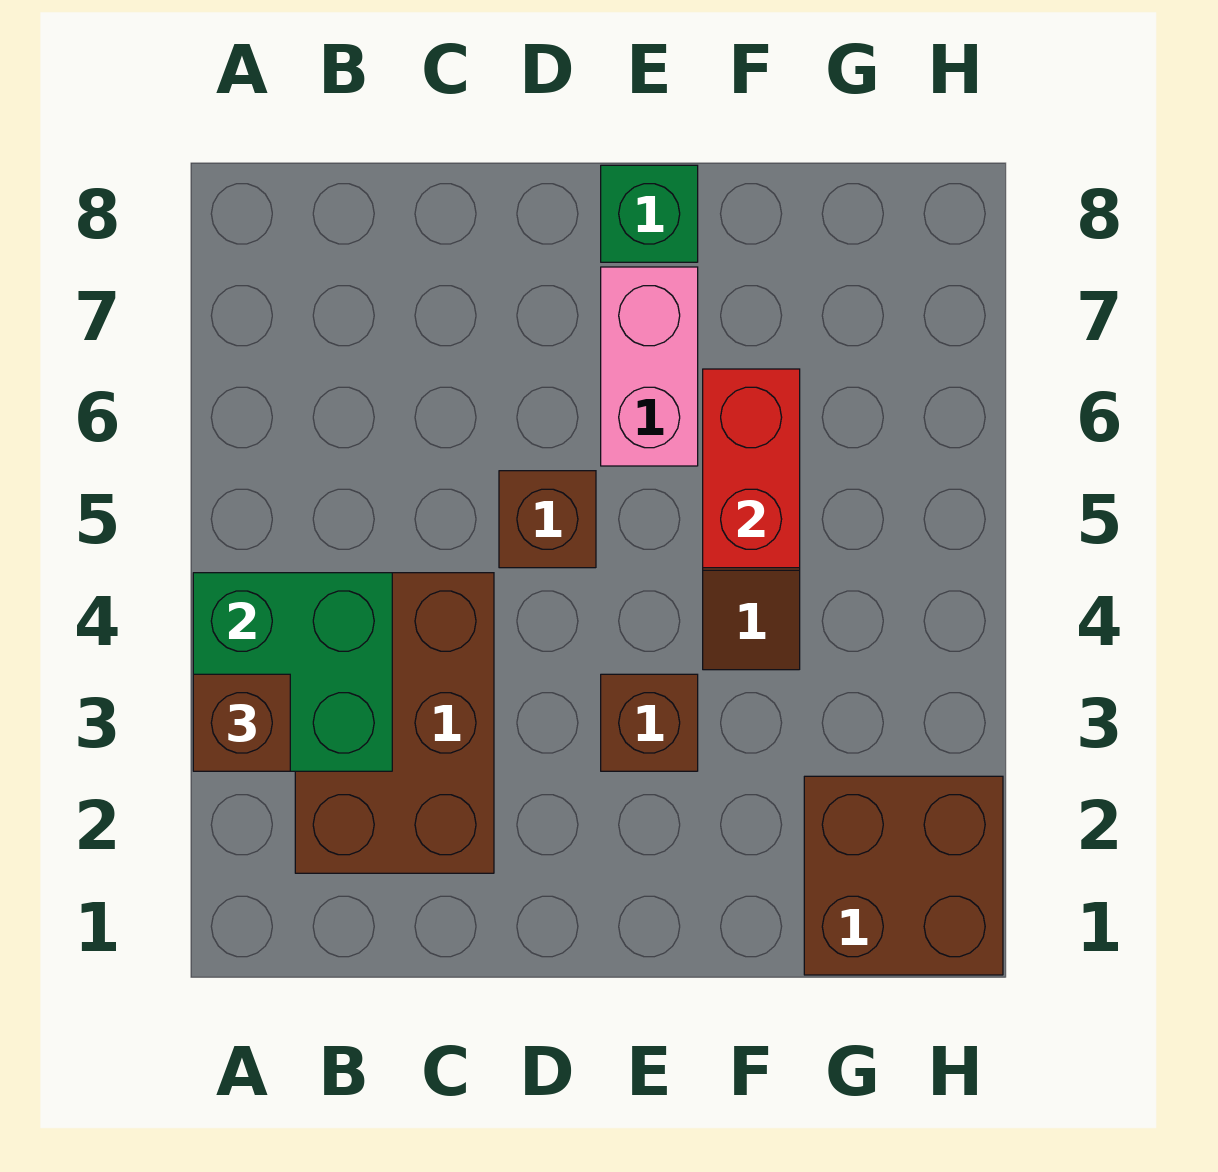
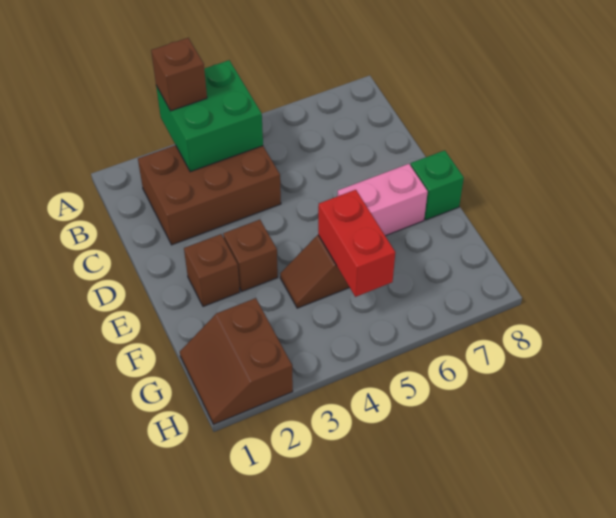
brown 1x1 brick [499,471,596,568] -> brown 1x1 brick moved to [184,234,240,306]
red 1x2 brick [703,369,800,568] -> red 1x2 brick turned to [318,190,395,297]
brown 2x2 brick [804,776,1003,975] -> brown 2x2 slope [180,298,293,424]

